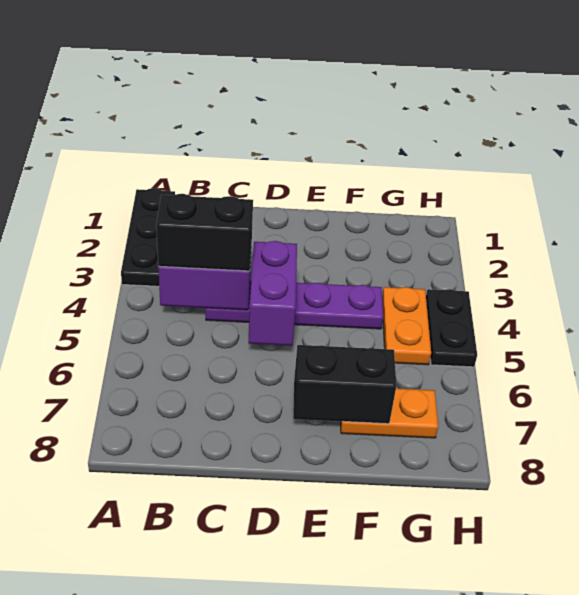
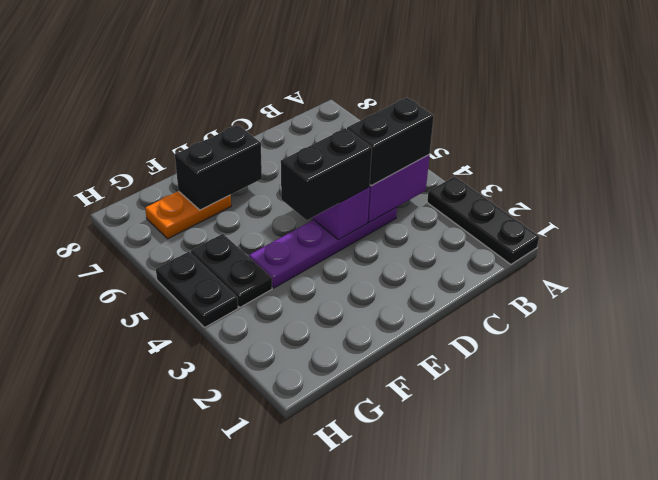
none -> black 1x2 brick [281,128,372,220]
orange 1x2 plate [382,287,431,365] -> black 1x2 plate [191,234,272,307]

